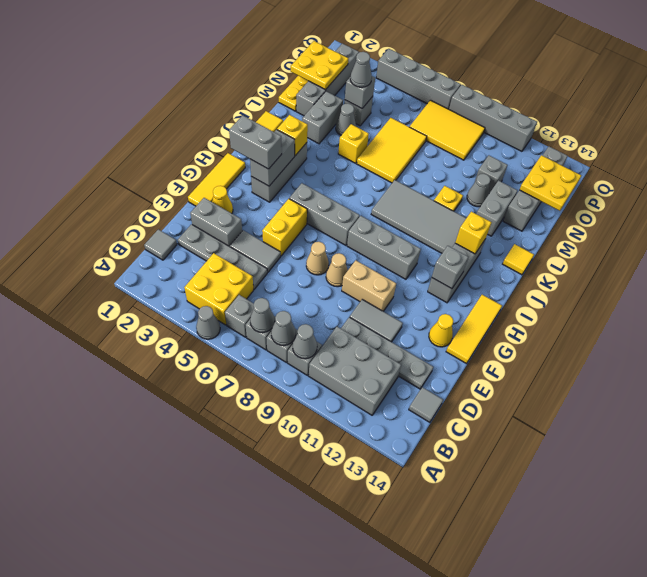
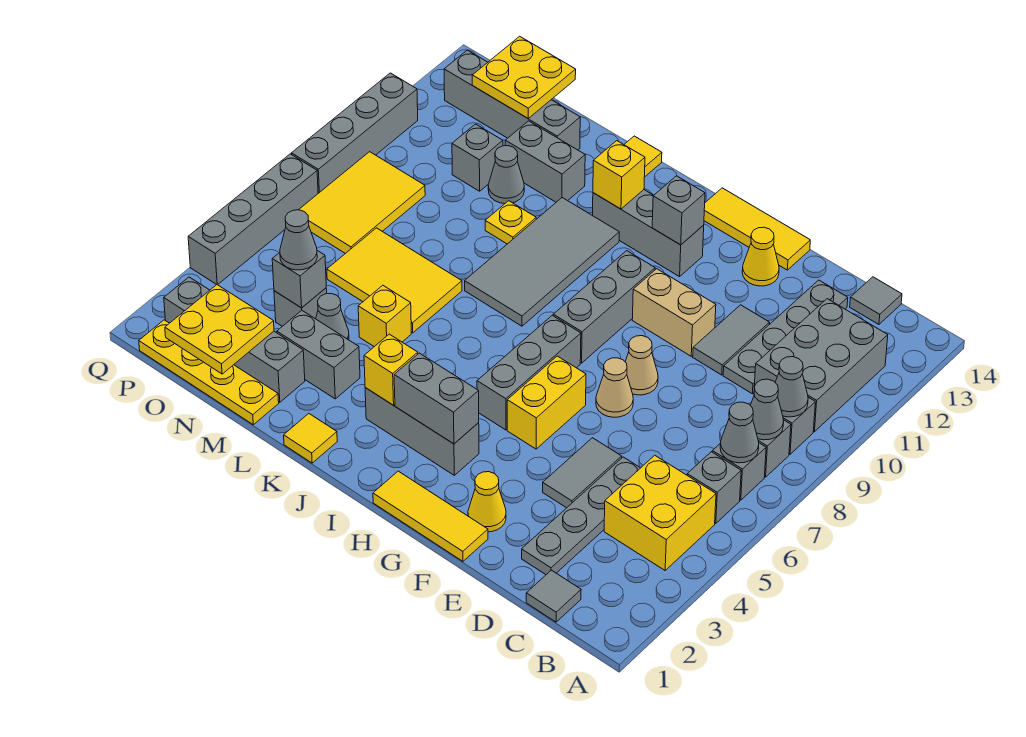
grey 1x1 cone [196,306,220,339] -> none
grey 1x2 brick [190,198,242,247] -> none
yellow 1x2 brick [262,199,307,256] -> yellow 1x2 brick turned to [507,356,586,449]
tan 1x2 brick [342,260,396,311] -> tan 1x2 brick turned to [632,269,716,356]
grey 1x2 brick [229,115,282,169] -> none

